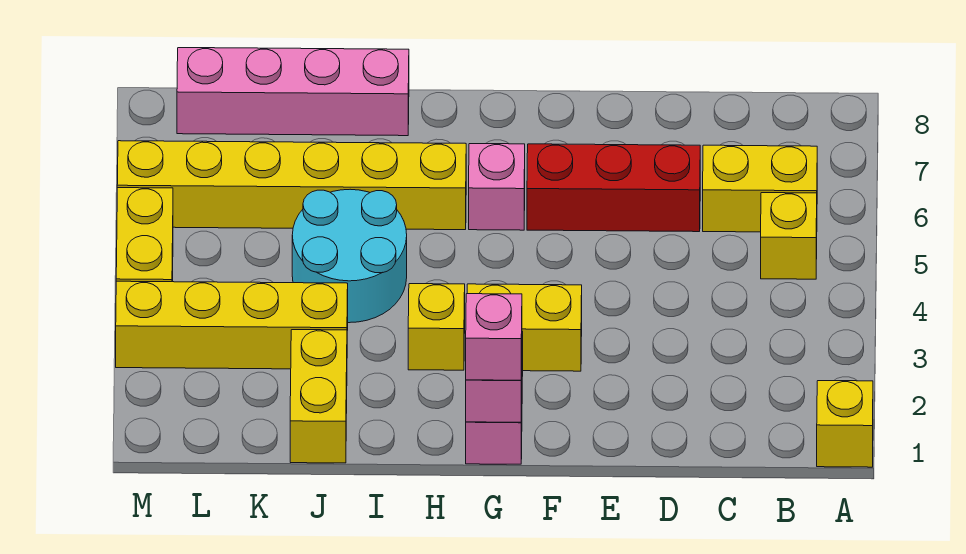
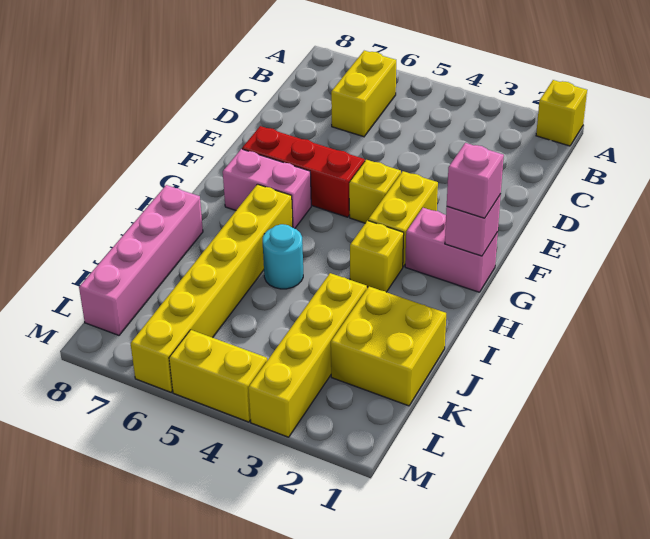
yellow 1x1 brick [761,193,817,279] -> yellow 1x1 brick moved to [349,160,401,223]
red 1x3 brick [527,144,700,232] -> red 1x3 brick turned to [242,126,365,217]
pink 1x1 brick [469,144,525,230] -> pink 1x2 brick [223,149,311,228]
cyan 2x2 round brick [292,189,407,323] -> cyan 1x1 round brick [263,224,303,289]
yellow 1x2 brick [290,330,347,463] -> yellow 2x2 brick [331,287,446,406]

